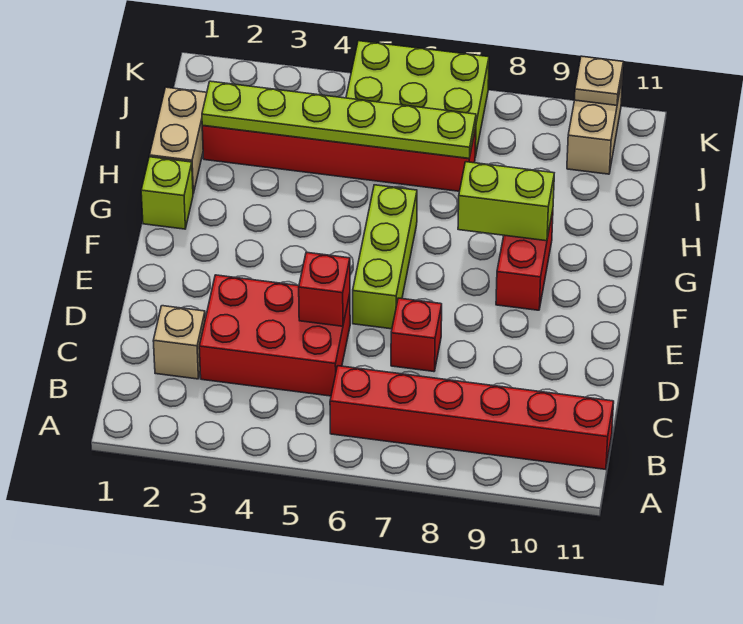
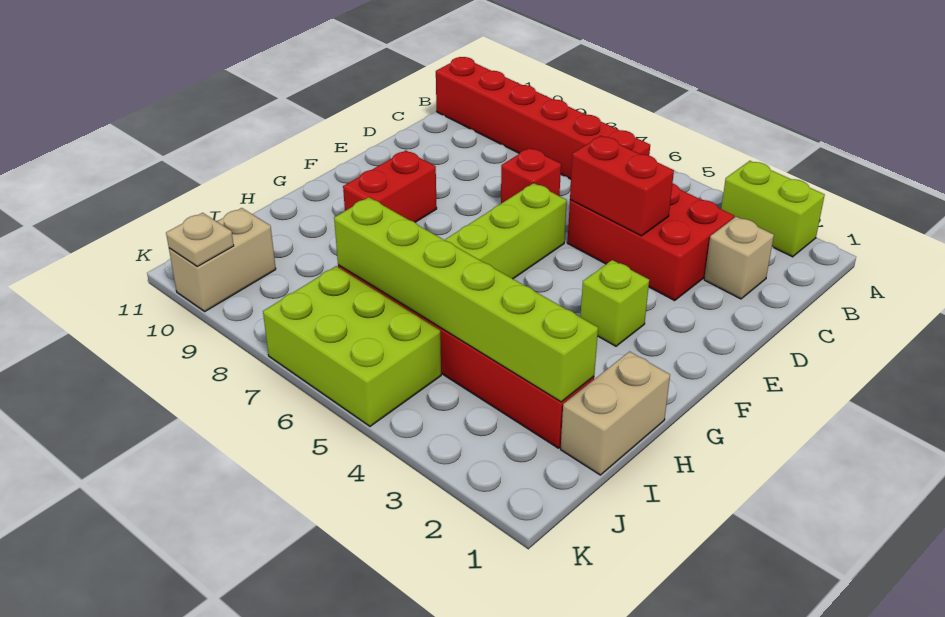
red 1x1 brick [299,252,350,326] -> red 1x2 brick [570,136,674,236]
lime 1x1 brick [141,157,193,229] -> lime 1x1 brick moved to [580,260,649,346]
lime 1x2 brick [458,162,554,241] -> lime 1x2 brick moved to [721,161,825,257]
lime 1x6 plate [202,81,476,159] -> lime 1x6 brick [334,197,598,402]

